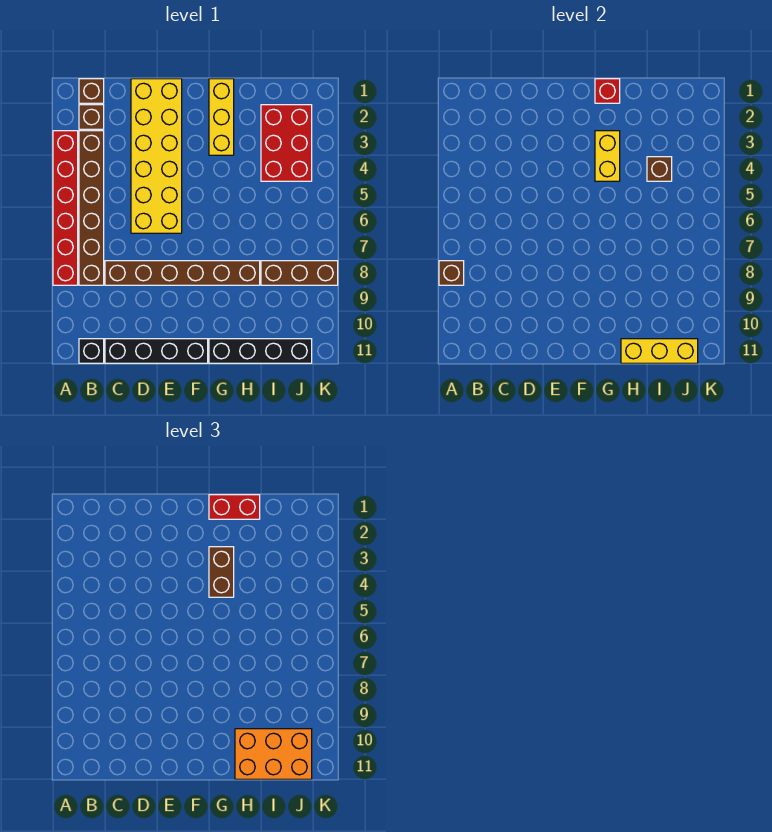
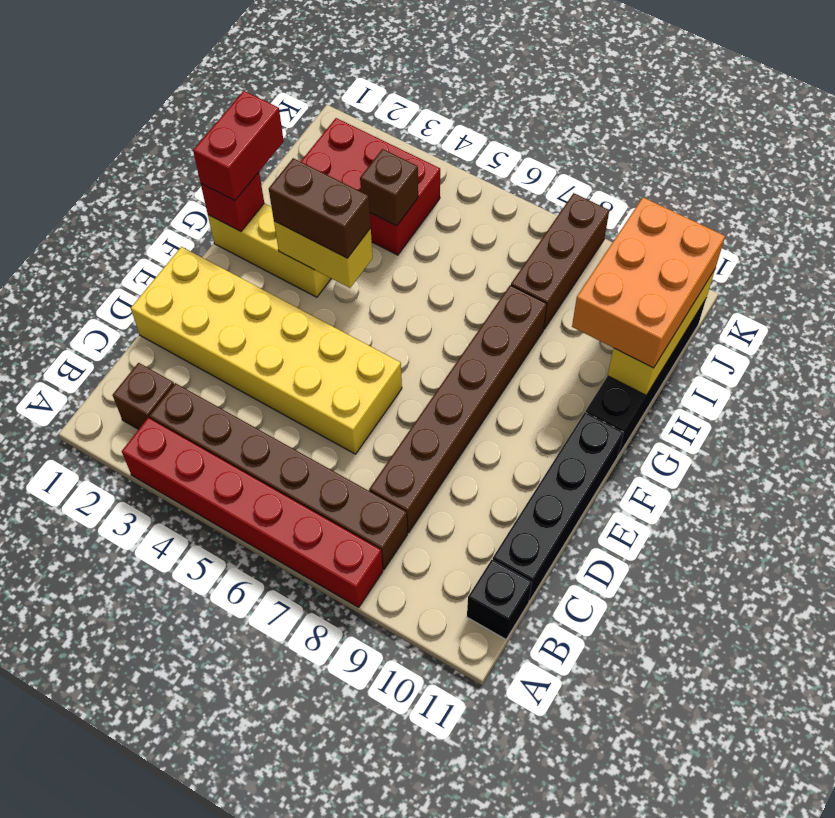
brown 1x1 brick [439,261,464,285] -> none
brown 1x1 brick [79,79,104,103] -> none

